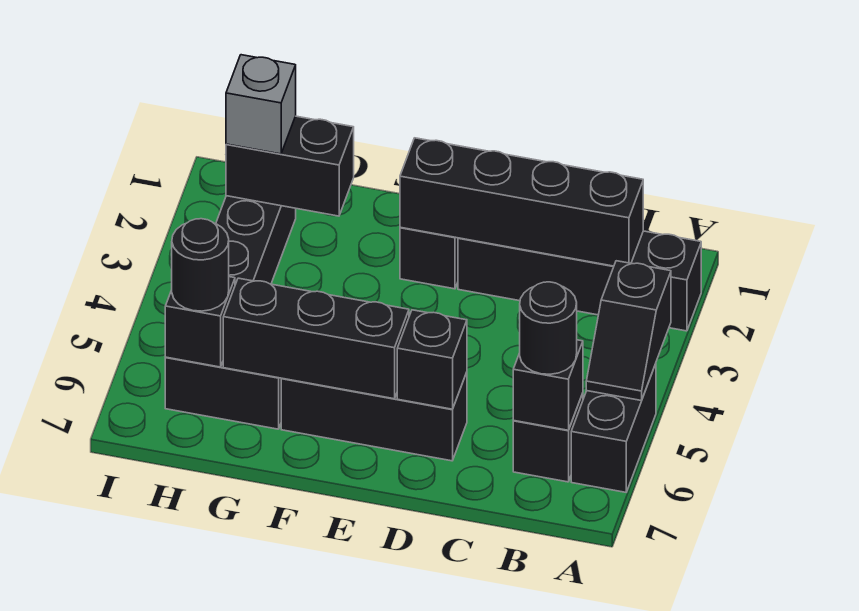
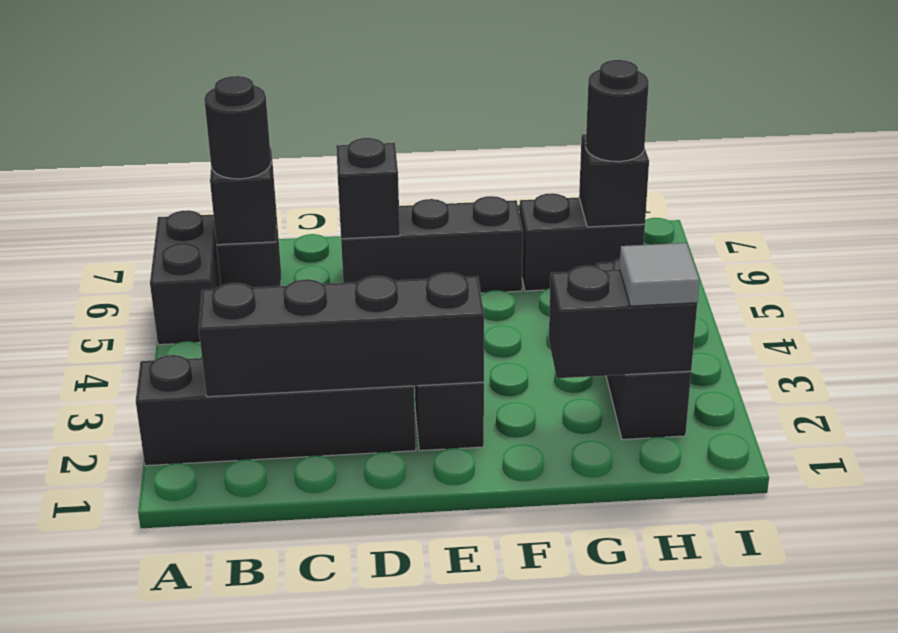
black 1x2 slope [586,261,671,401] -> none
black 1x3 brick [223,278,409,399] -> none
grey 1x1 brick [226,55,296,154] -> grey 1x1 tile [620,243,699,306]

